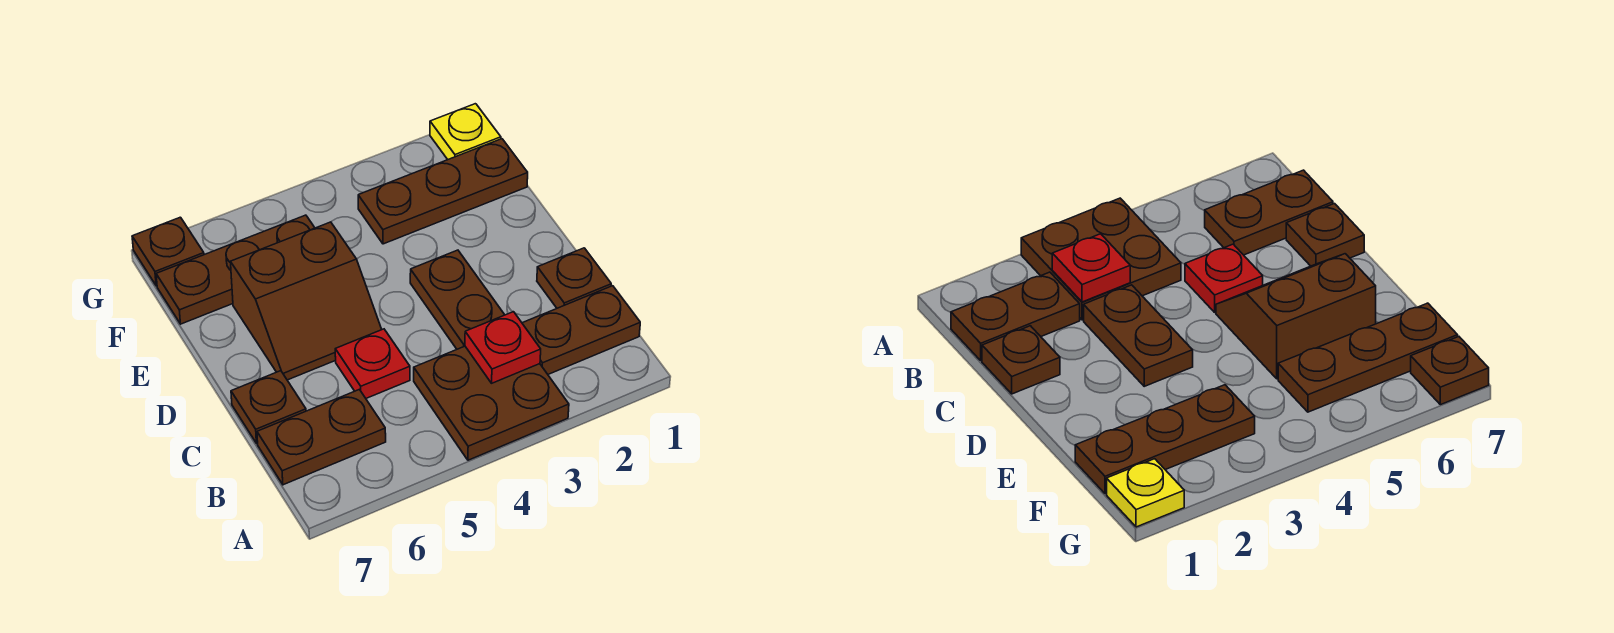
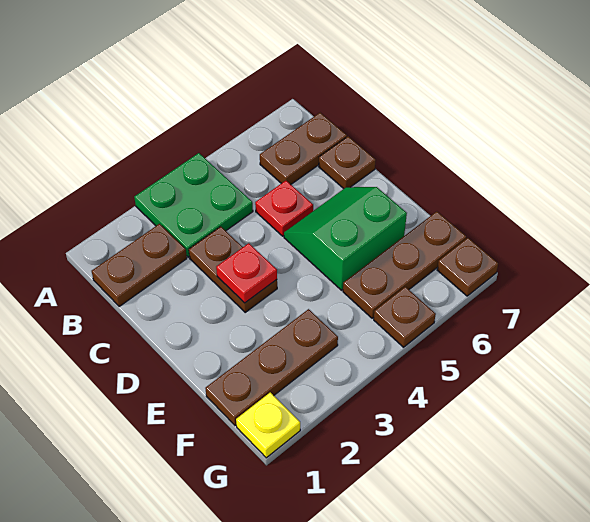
brown 2x2 plate [414,346,569,460] -> green 2x2 plate [134,153,253,257]
red 1x1 plate [465,312,541,383] -> red 1x1 plate moved to [216,243,277,303]
brown 1x1 plate [537,248,611,308] -> brown 1x1 plate moved to [374,287,436,347]
brown 2x2 slope [231,222,382,380] -> green 2x2 slope [284,187,407,290]

